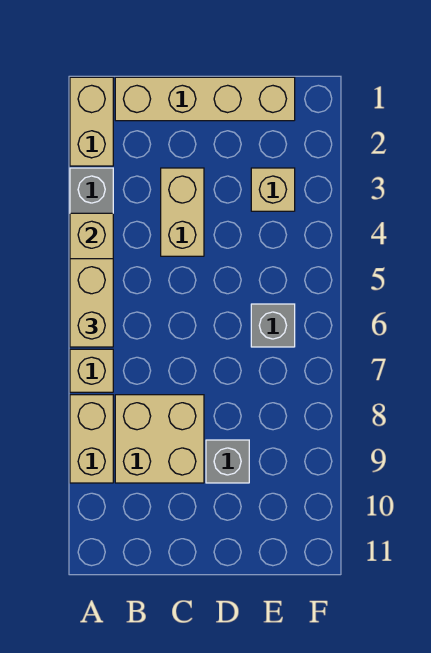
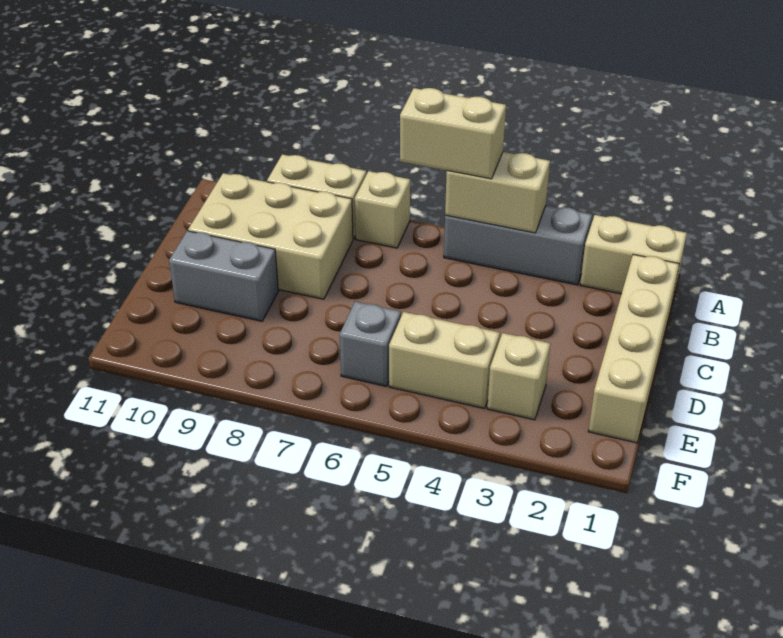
tan 2x2 brick [115,395,204,483] -> tan 2x3 brick [188,173,353,299]
tan 1x2 brick [161,168,204,256] -> tan 1x2 brick moved to [389,312,500,409]
grey 1x1 brick [206,440,249,483] -> grey 1x2 brick [169,231,278,321]

